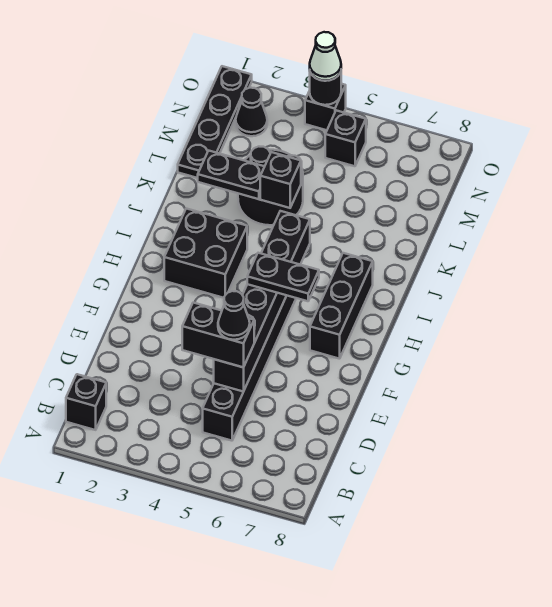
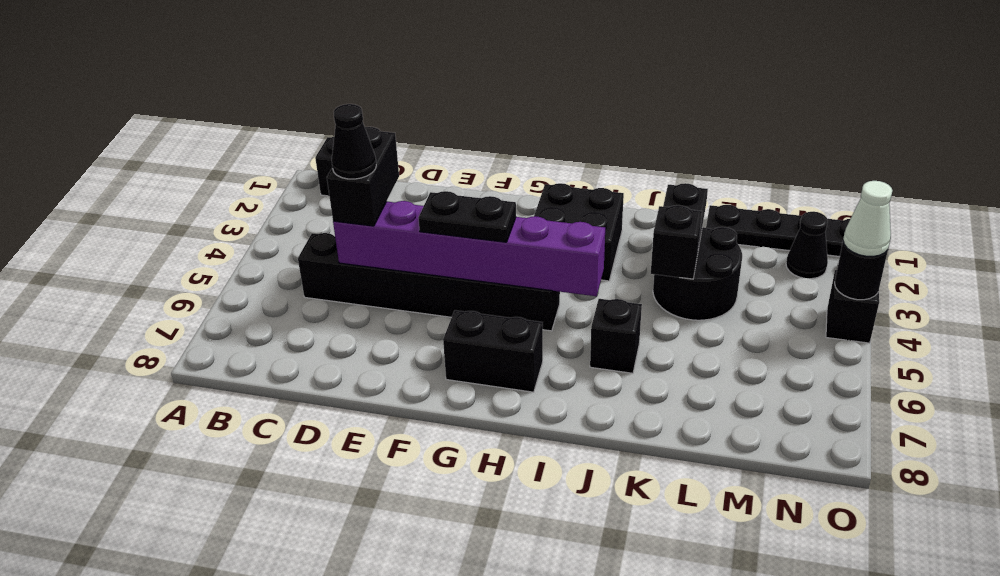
black 1x6 brick [214,211,310,392] -> purple 1x6 brick [333,201,605,296]
black 1x2 plate [247,253,319,301] -> black 1x2 plate turned to [419,191,516,242]
black 1x3 brick [310,253,373,359] -> black 1x2 brick [443,310,543,392]
black 1x1 brick [325,110,366,166] -> black 1x1 brick moved to [590,299,642,373]

